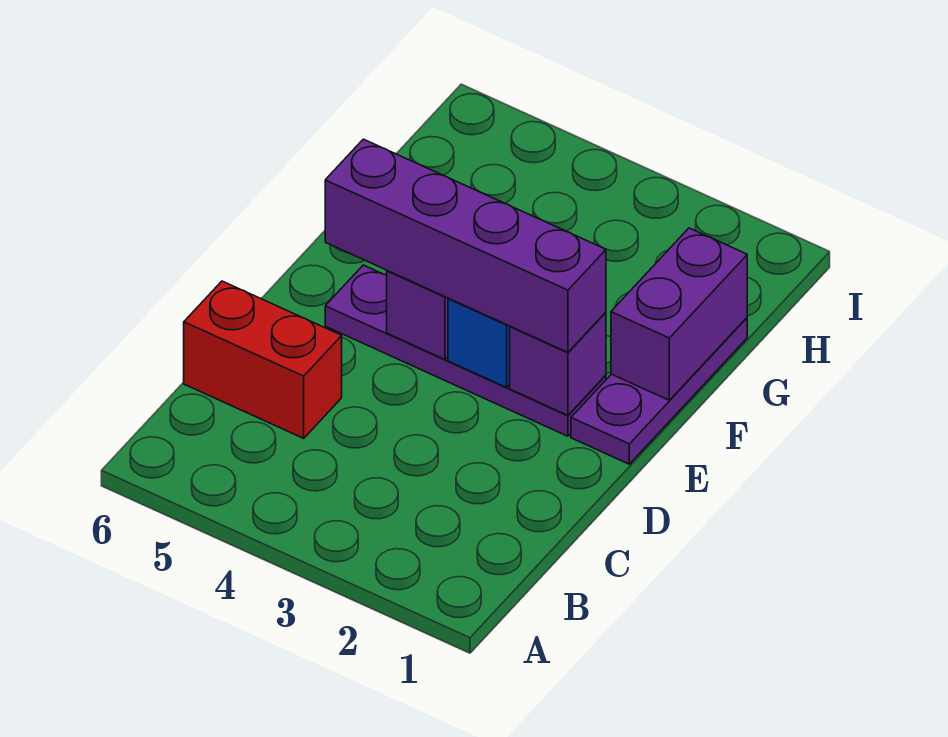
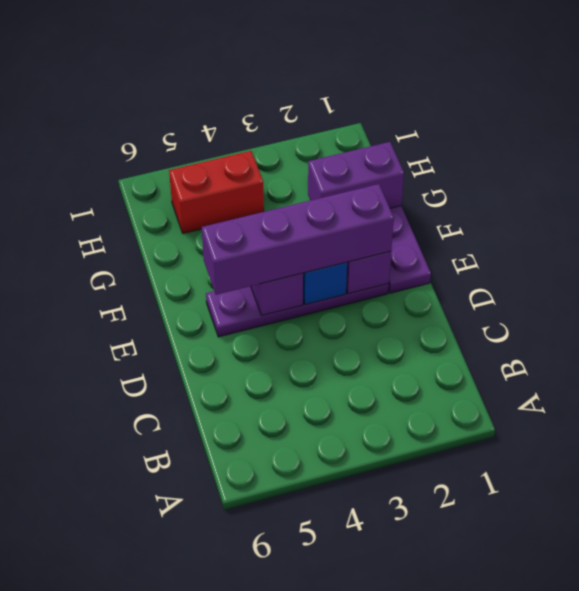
red 1x2 brick [184,281,342,438] -> red 1x2 brick moved to [169,151,264,233]
purple 1x2 brick [611,228,747,400] -> purple 1x2 brick turned to [308,142,404,208]

